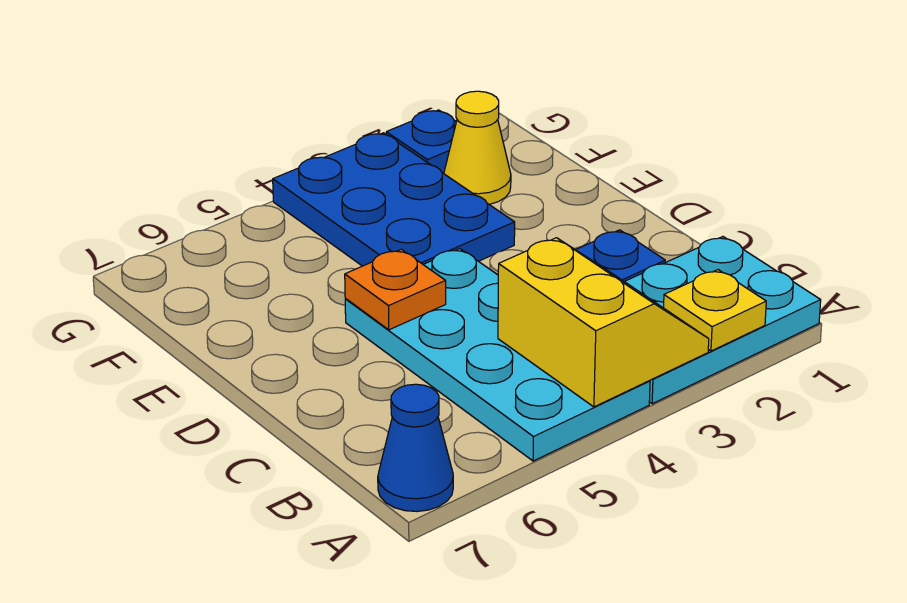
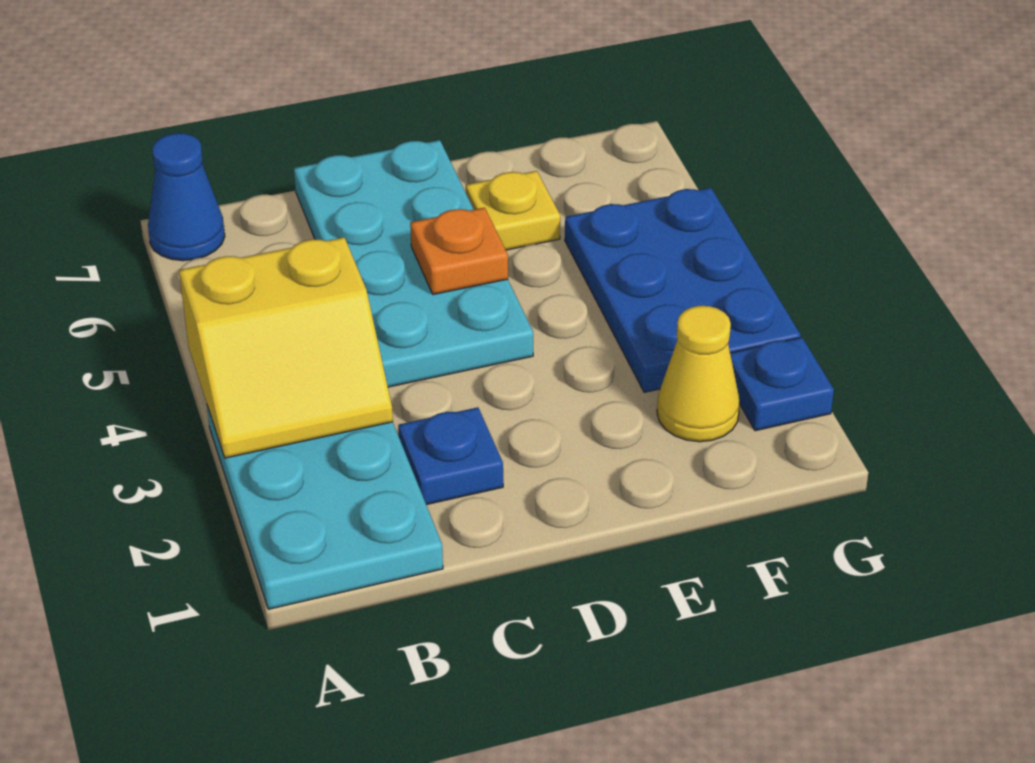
yellow 1x1 plate [664,270,766,351] -> yellow 1x1 plate moved to [466,171,560,250]
cyan 2x4 plate [345,249,650,461] -> cyan 2x4 plate turned to [294,140,533,387]
blue 2x3 plate [273,133,515,266] -> blue 2x3 plate turned to [565,188,801,392]

